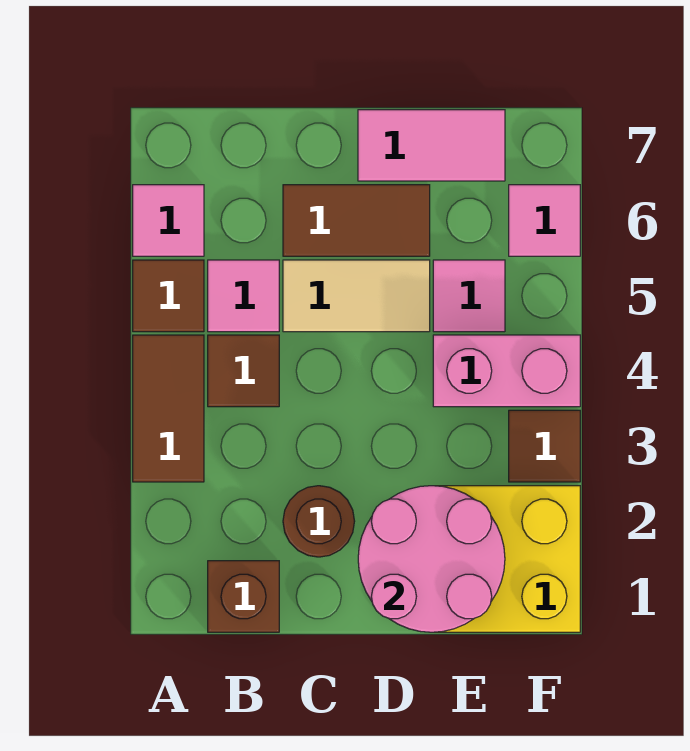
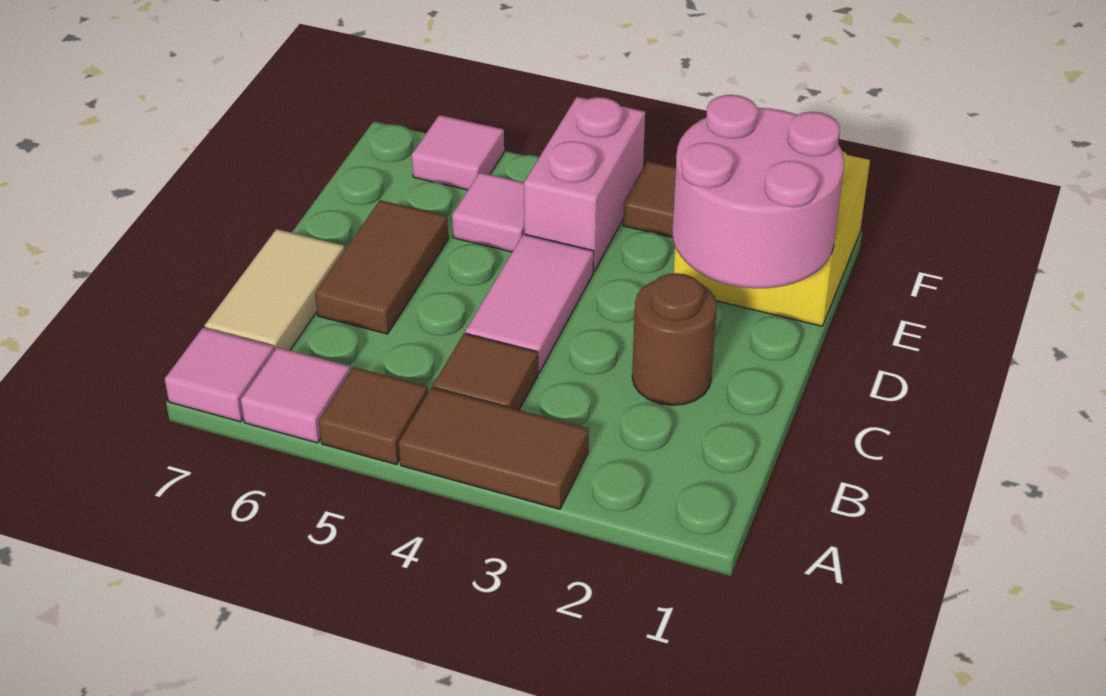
brown 1x1 brick [208,561,279,632] -> none
pink 1x1 tile [208,260,279,332] -> pink 1x1 tile moved to [165,328,274,422]
tan 1x2 tile [283,260,430,332] -> tan 1x2 tile moved to [205,229,345,351]
pink 1x2 tile [358,110,505,181] -> pink 1x2 tile moved to [465,234,594,373]

